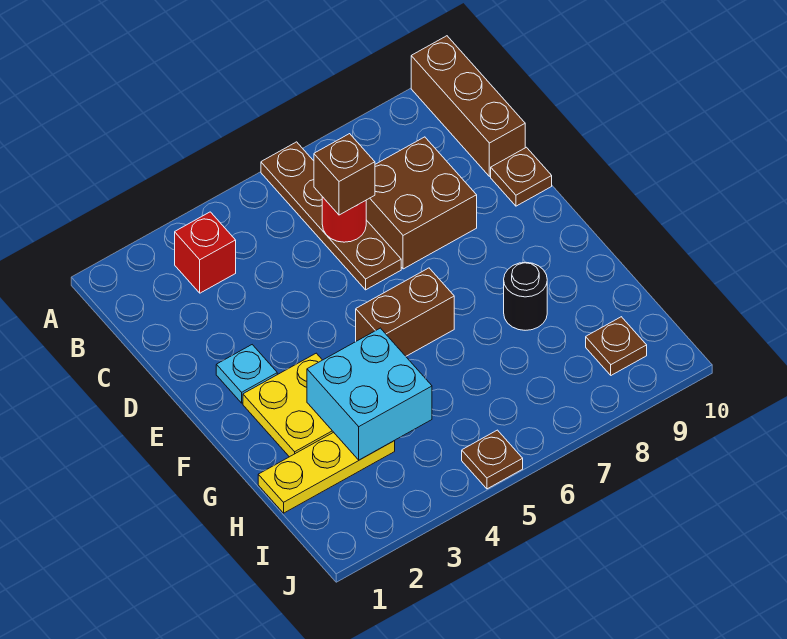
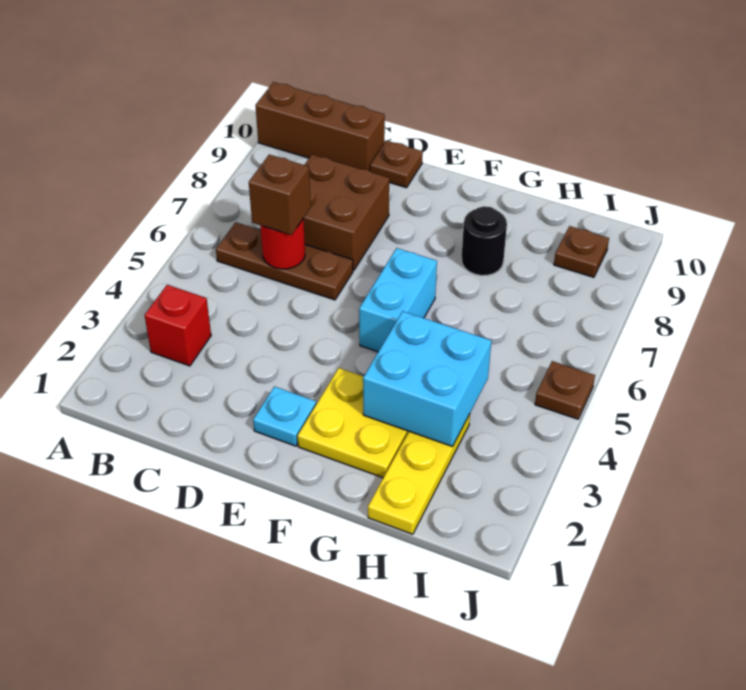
brown 1x4 plate [261,142,401,290] -> brown 1x3 plate [216,222,353,300]
brown 1x2 brick [356,268,454,356] -> cyan 1x2 brick [359,248,437,352]

